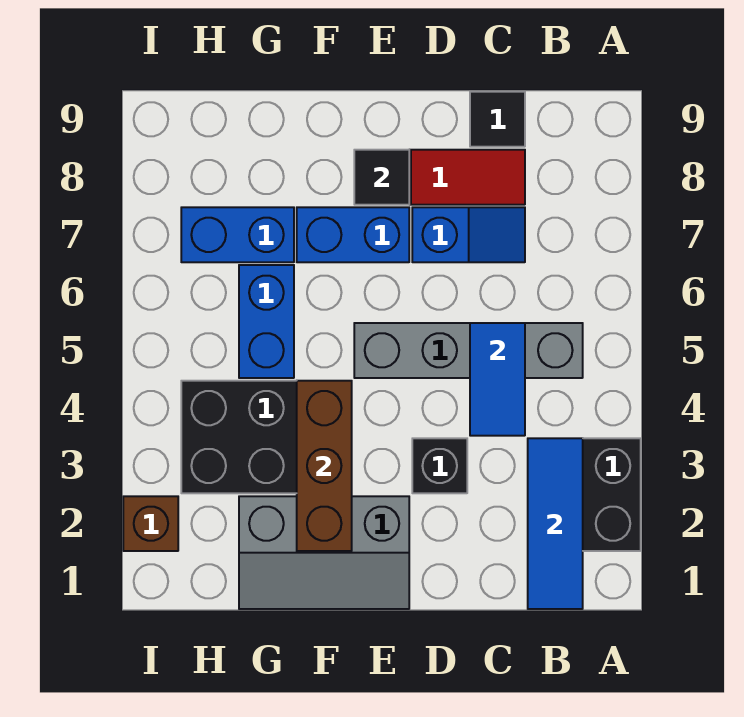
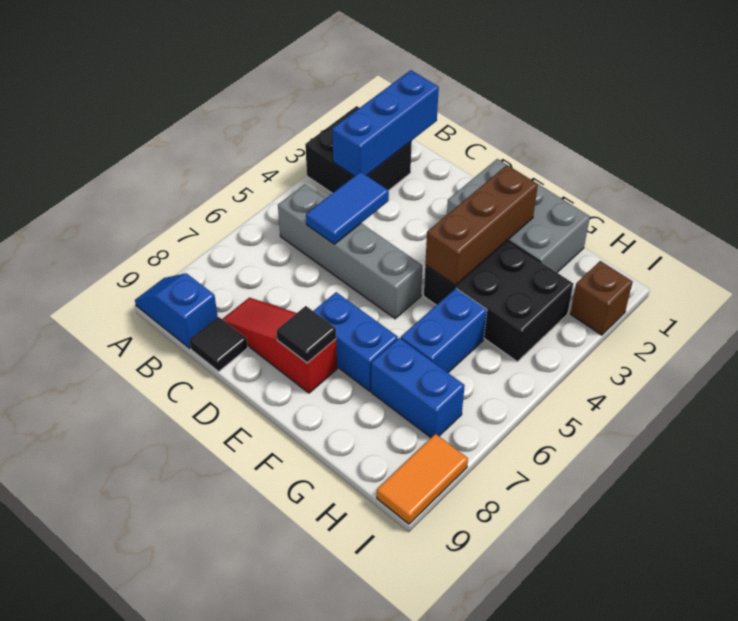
blue 1x3 tile [528,438,583,609] -> blue 1x3 brick [332,70,439,176]
blue 1x2 slope [412,207,525,262] -> blue 1x2 slope moved to [135,273,218,348]
black 1x1 brick [412,438,467,493] -> none
grey 2x3 slope [239,496,409,609] -> grey 2x3 brick [447,159,590,272]
none -> orange 1x2 tile [377,434,468,524]

